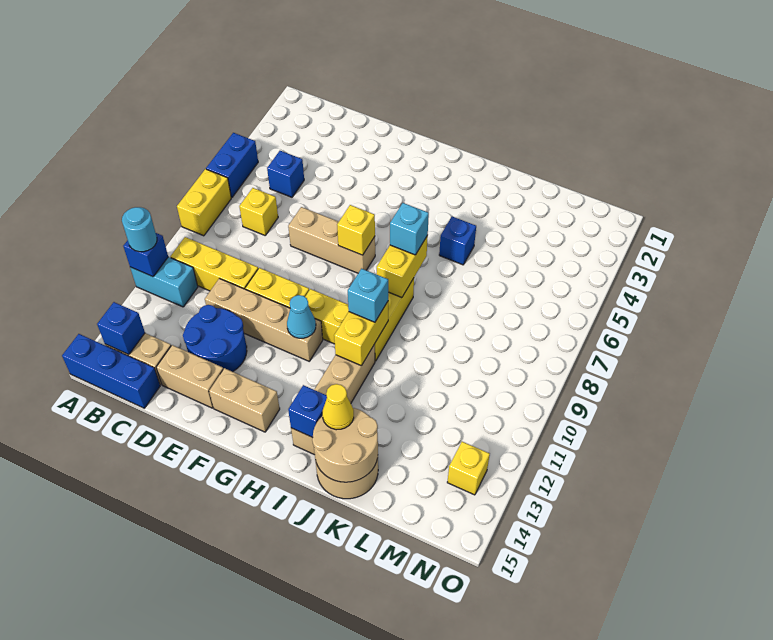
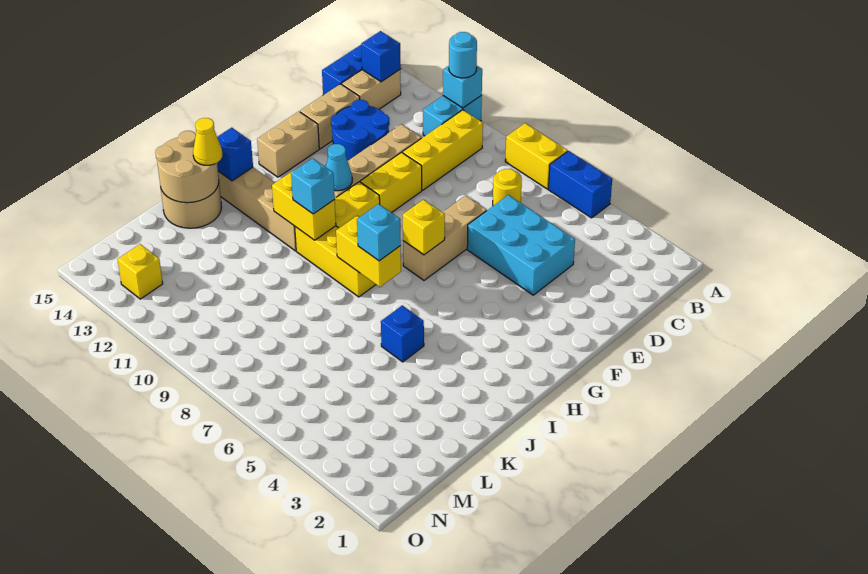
blue 1x1 brick [123,233,168,277] -> cyan 1x1 brick [443,66,482,108]
blue 1x1 brick [267,151,304,197] -> none
yellow 1x1 brick [239,188,278,235] -> yellow 1x1 round brick [493,169,522,206]
none -> cyan 2x3 brick [467,195,575,295]

